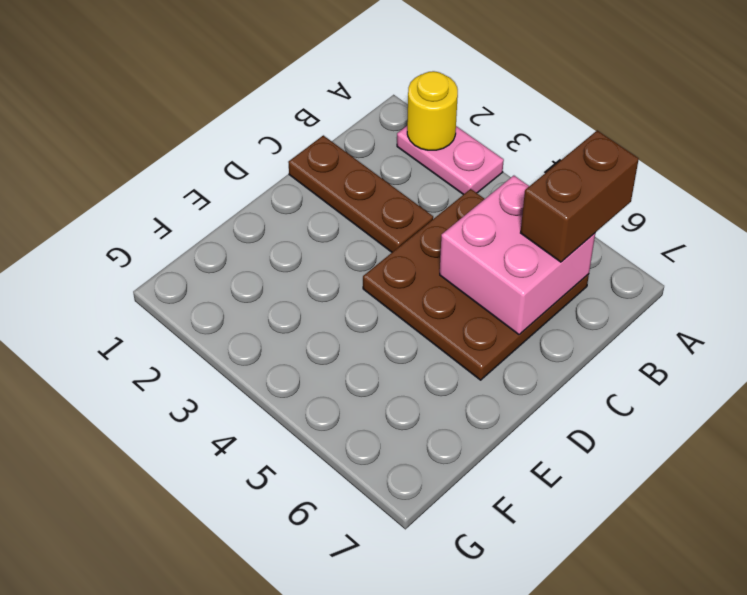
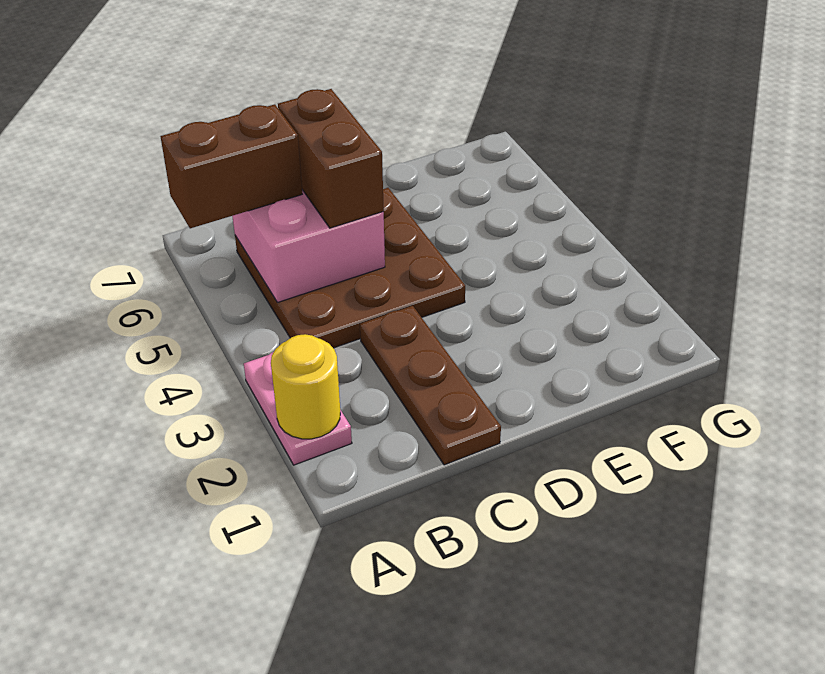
none -> brown 1x2 brick [278,89,384,228]

